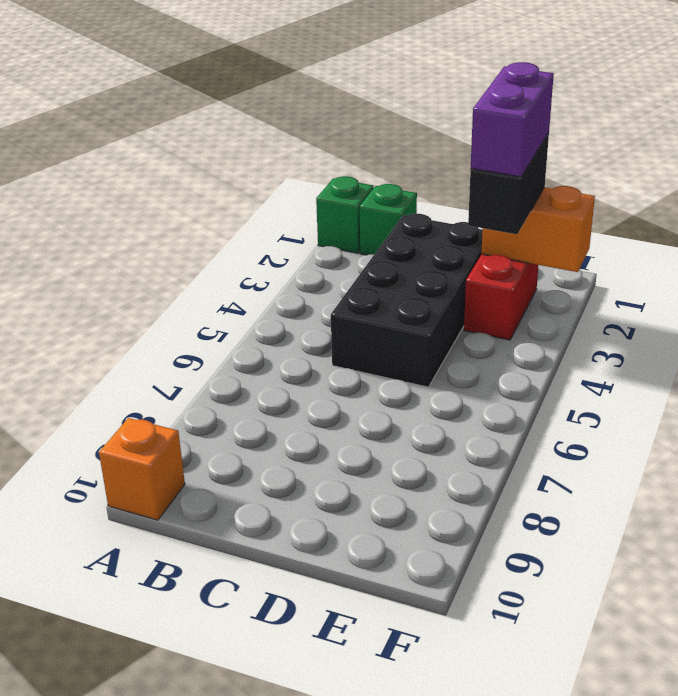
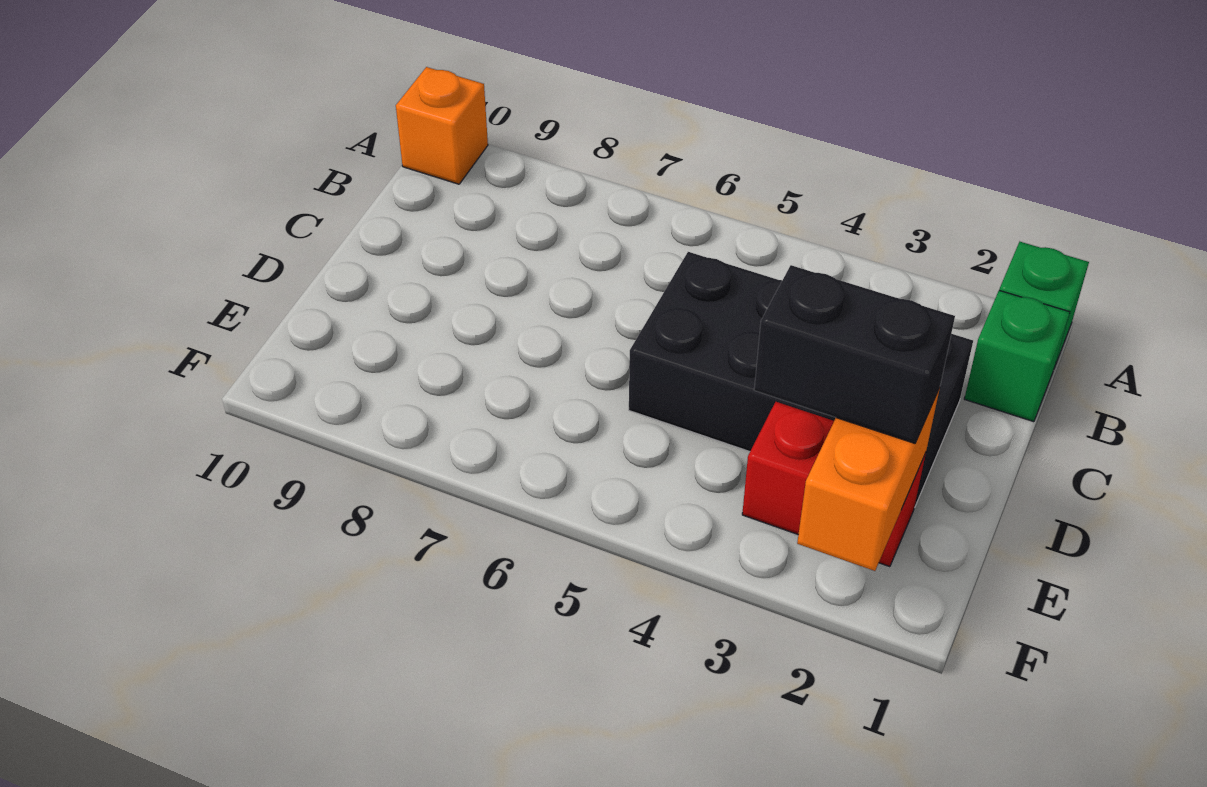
purple 1x2 brick [471,62,554,177] -> none

